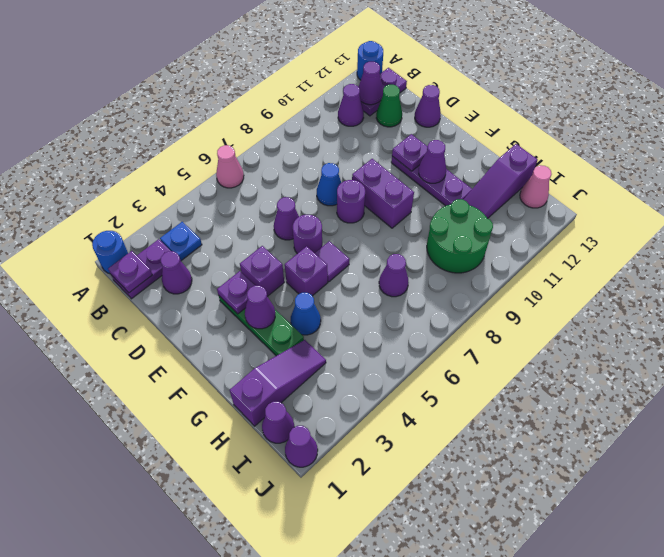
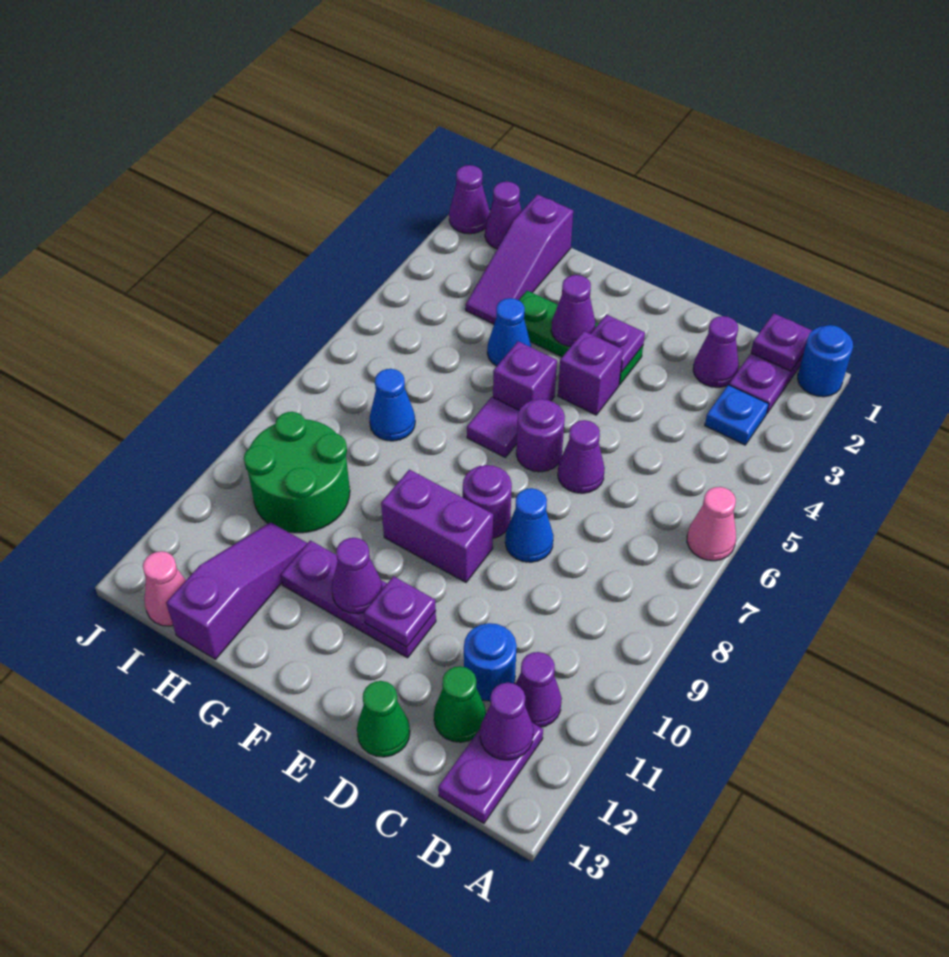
blue 1x1 round brick [357,41,383,80] -> blue 1x1 round brick moved to [464,623,517,701]
purple 1x1 cone [415,85,441,127] -> green 1x1 cone [357,681,410,757]
purple 1x1 cone [379,254,409,297] -> blue 1x1 cone [369,369,415,441]

